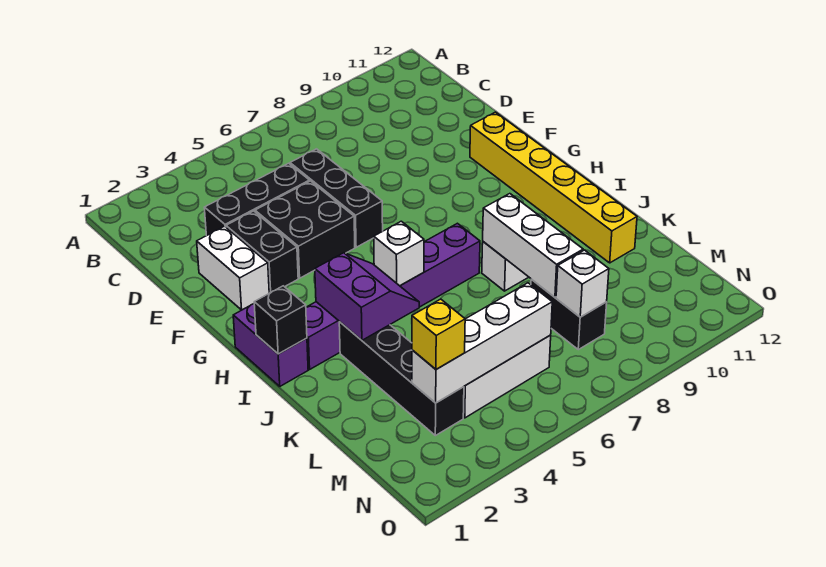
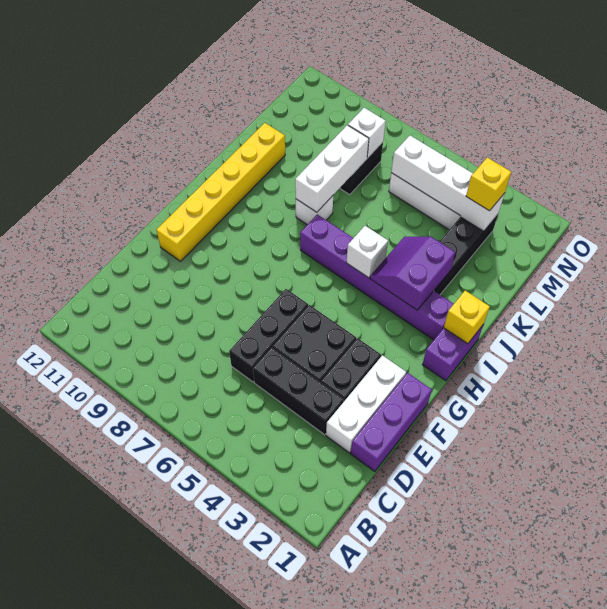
none -> purple 1x3 brick [351,373,432,472]
white 1x2 brick [197,226,269,310] -> white 1x3 brick [326,355,406,453]
black 1x1 brick [254,286,307,354] -> yellow 1x1 brick [444,291,490,344]

